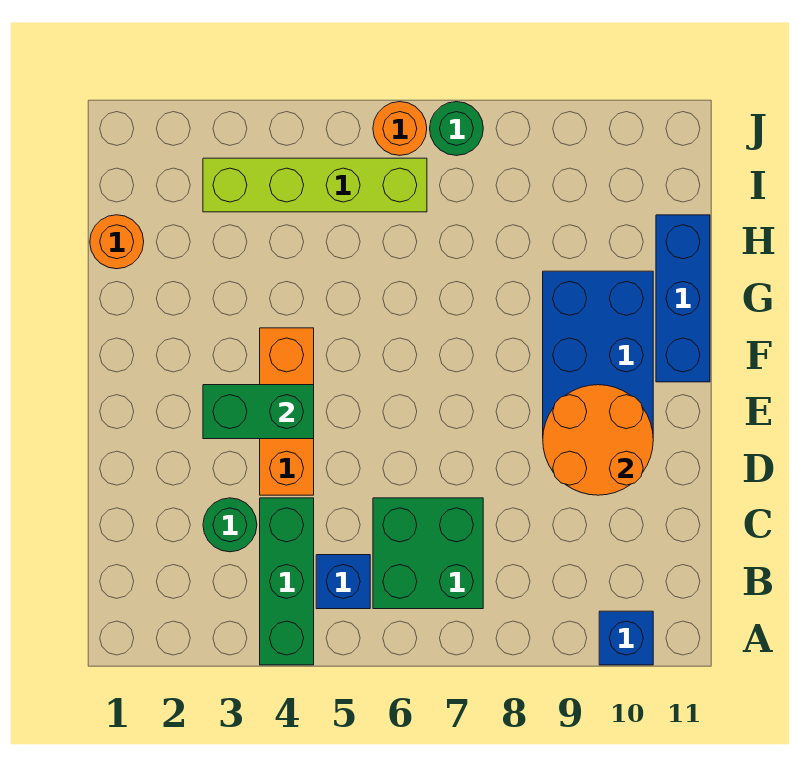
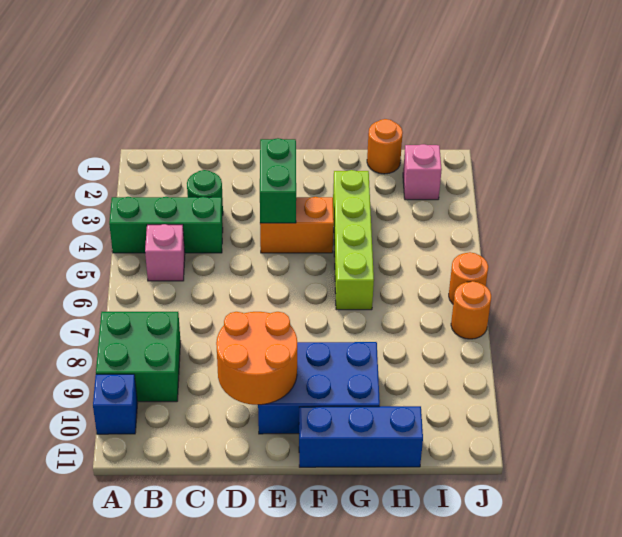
blue 1x1 brick [316,555,370,609] -> pink 1x1 brick [145,224,185,281]
green 2x2 brick [373,498,483,609] -> green 2x2 brick moved to [96,312,180,402]
orange 1x3 brick [260,328,314,495] -> orange 1x2 brick [260,197,334,253]
none -> pink 1x1 brick [403,144,442,200]
lime 1x4 brick [203,158,427,212] -> lime 1x4 brick moved to [333,170,374,310]
green 1x1 round brick [430,102,483,155] -> orange 1x1 round brick [451,281,491,339]

